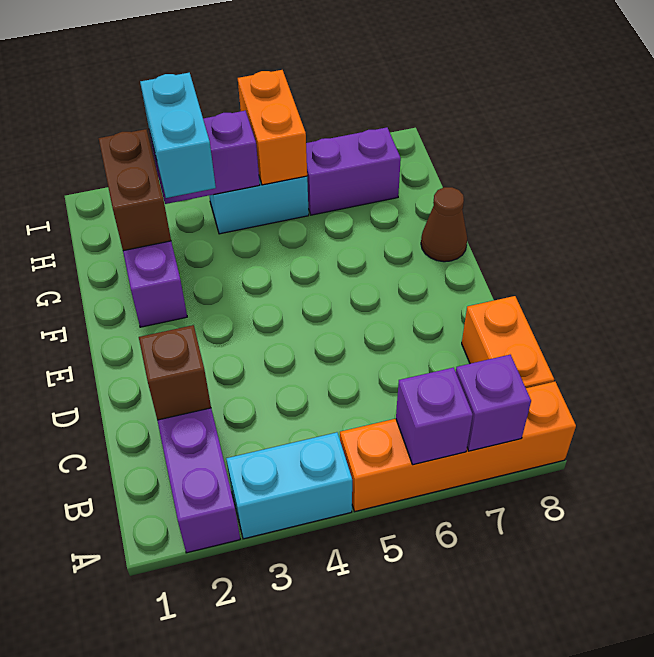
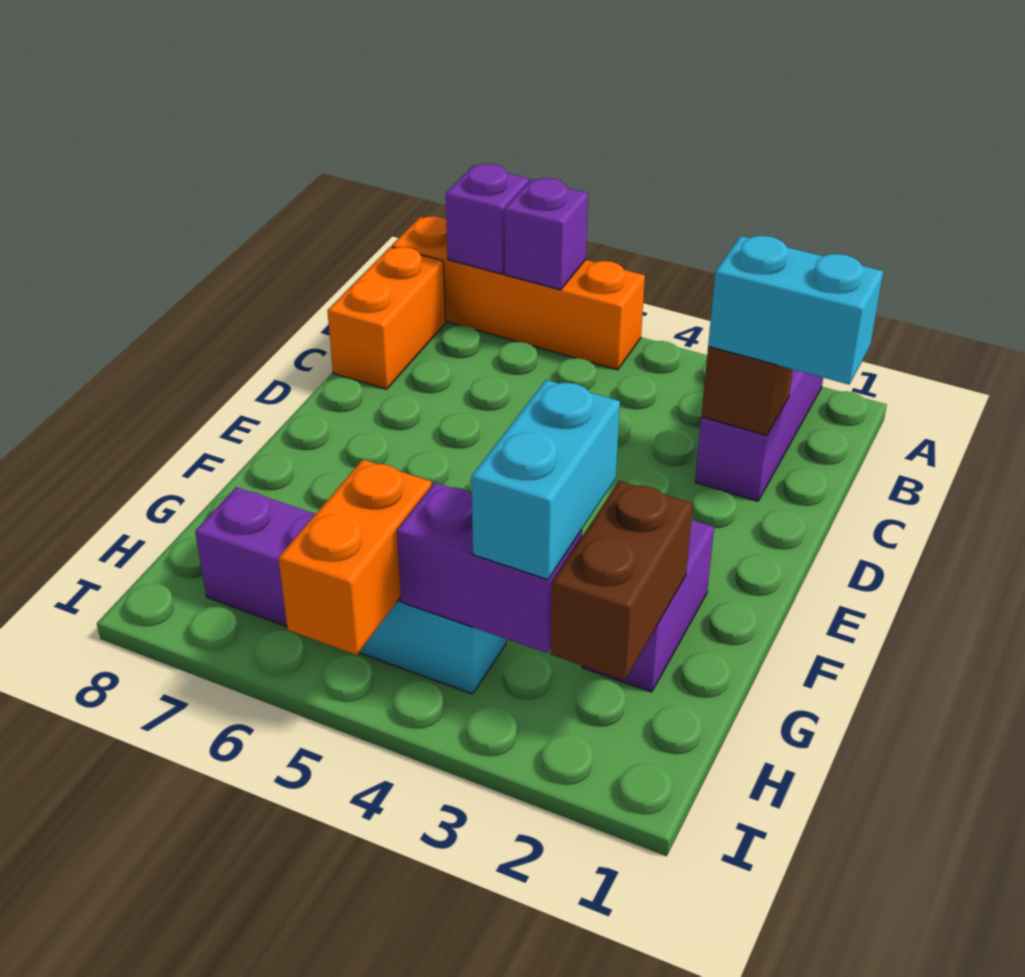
cyan 1x2 brick [226,432,352,539] -> cyan 1x2 brick moved to [708,236,883,384]
brown 1x1 cone [421,187,467,262] -> none

